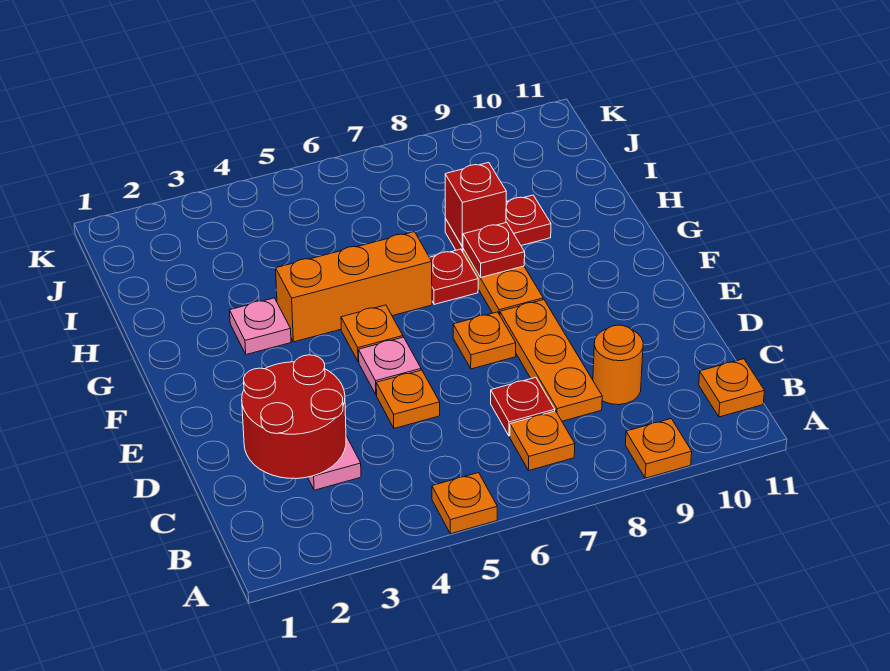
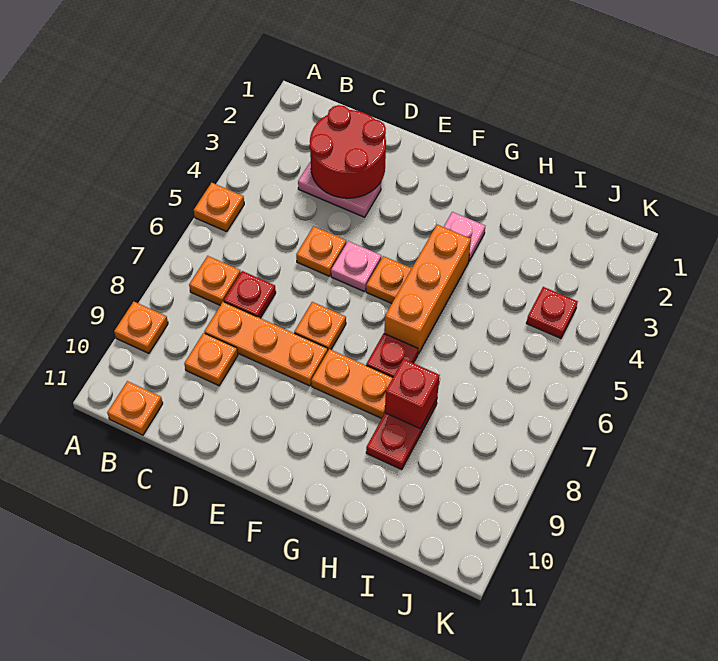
orange 1x1 round brick [593,325,643,405] -> orange 1x1 plate [184,333,238,386]
red 1x1 plate [463,222,525,278] -> red 1x1 plate moved to [526,287,578,338]

